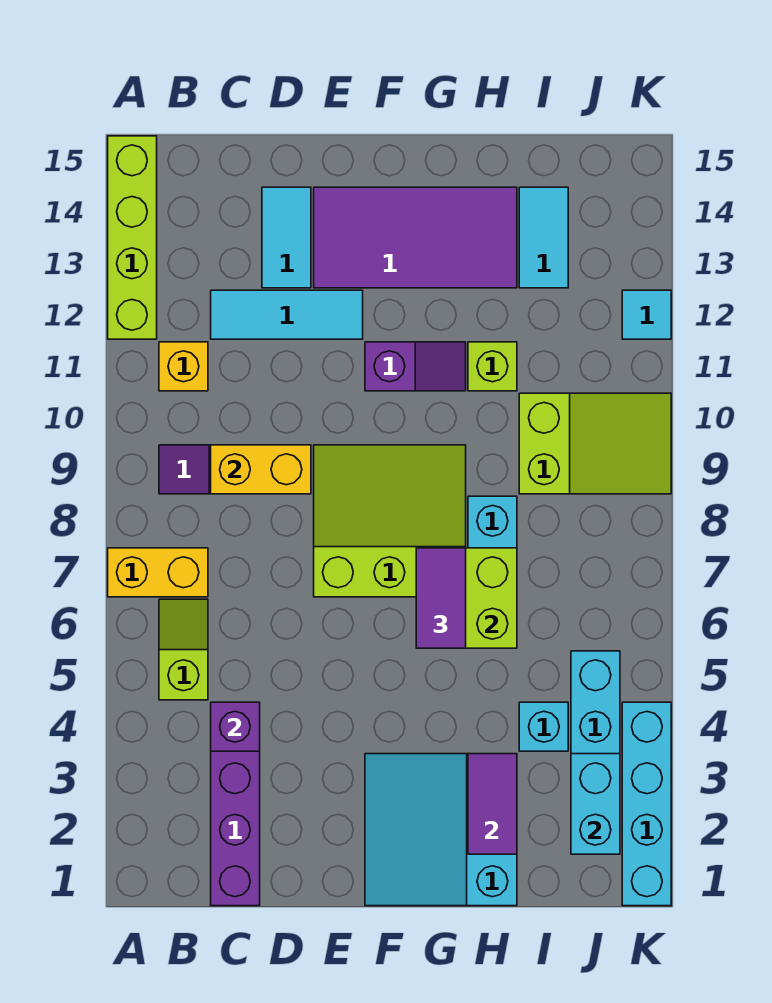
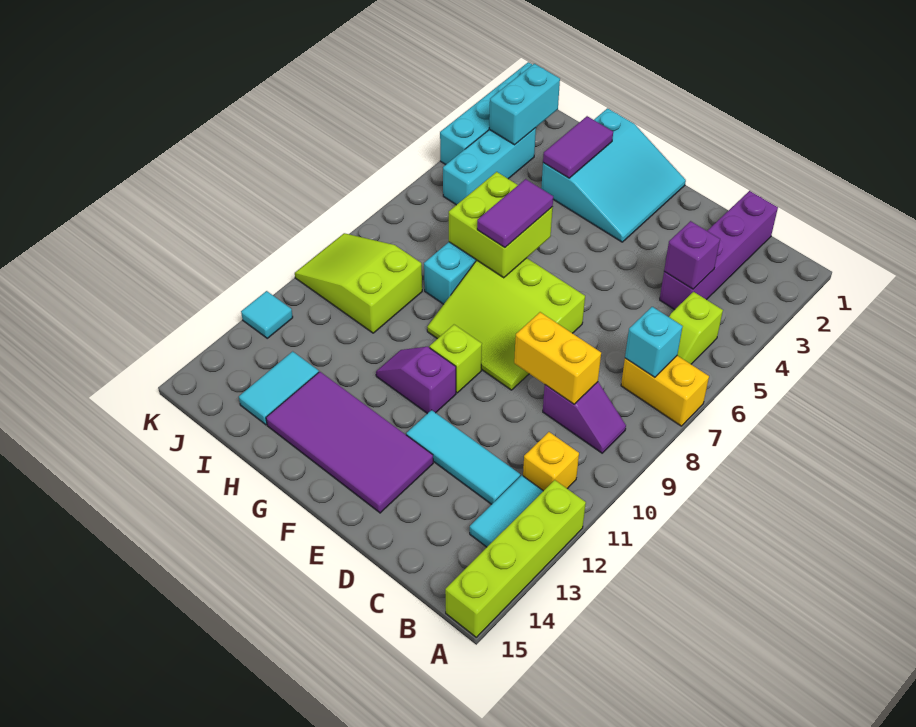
cyan 1x2 tile [262,187,311,288] -> cyan 1x2 tile moved to [470,475,543,547]
lime 1x1 brick [468,342,517,391] -> lime 1x1 brick moved to [429,325,482,393]
cyan 1x1 brick [519,702,568,751] -> cyan 1x1 brick moved to [625,307,683,377]

